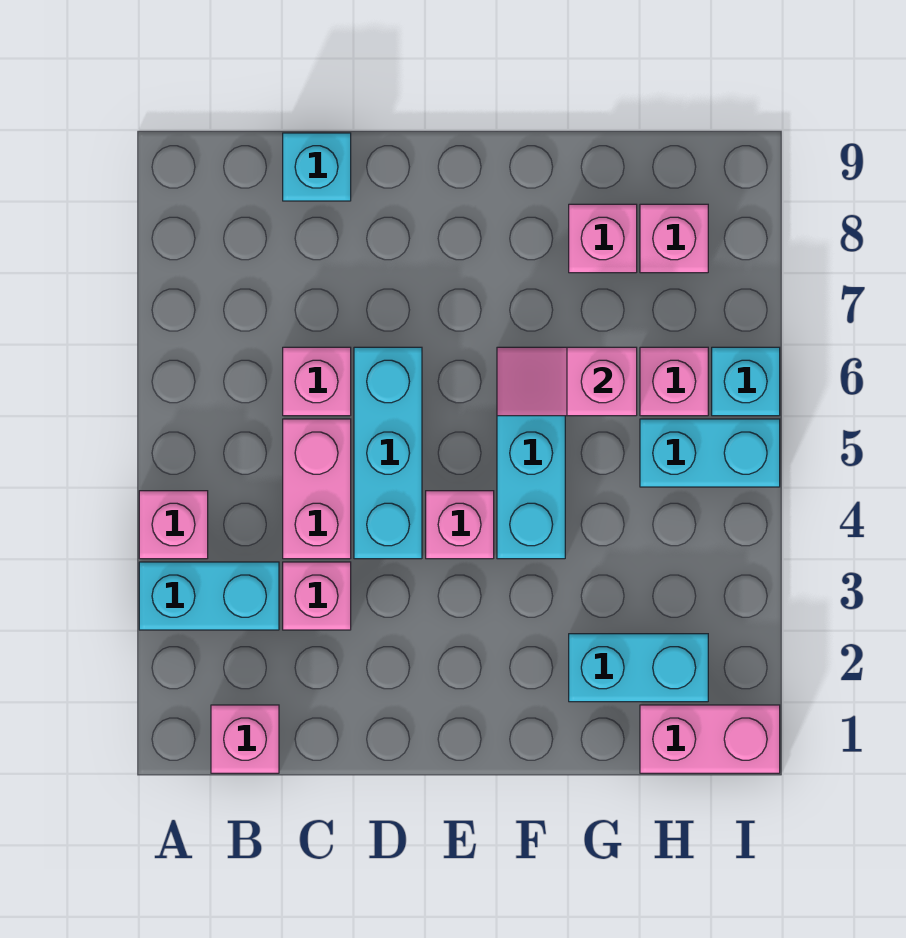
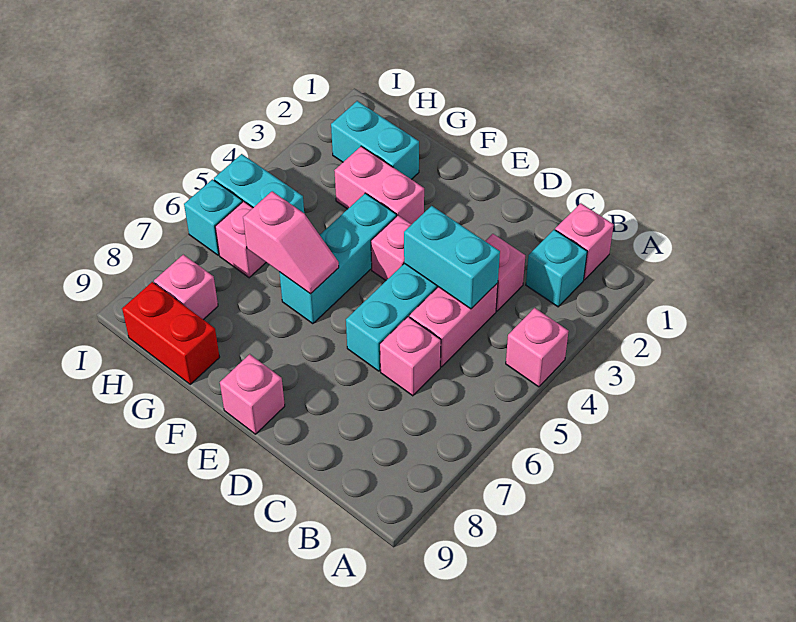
cyan 1x2 brick [139,562,279,630] -> cyan 1x2 brick moved to [404,206,500,309]
cyan 1x1 brick [283,133,351,201] -> cyan 1x1 brick moved to [526,230,587,307]
pink 1x1 brick [569,204,637,273] -> pink 1x1 brick moved to [220,354,285,434]
none -> red 1x2 brick [122,282,220,384]
pink 1x2 brick [640,705,780,773] -> pink 1x2 brick moved to [334,146,424,224]

